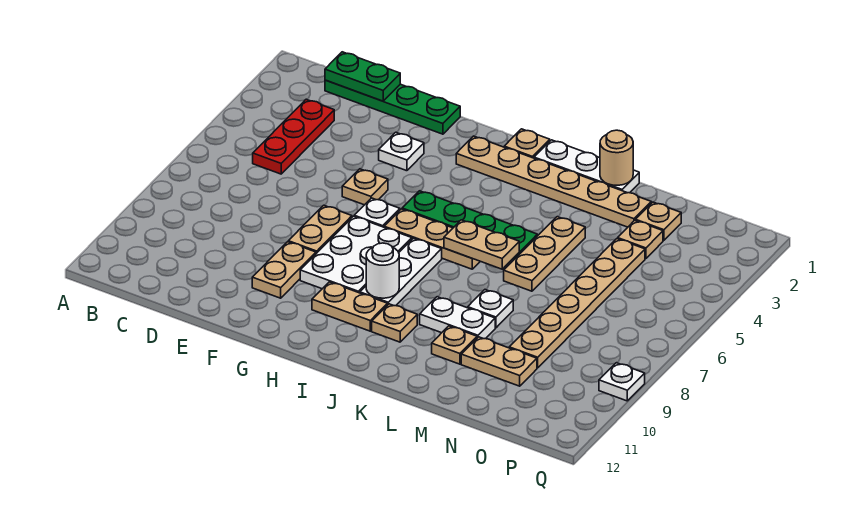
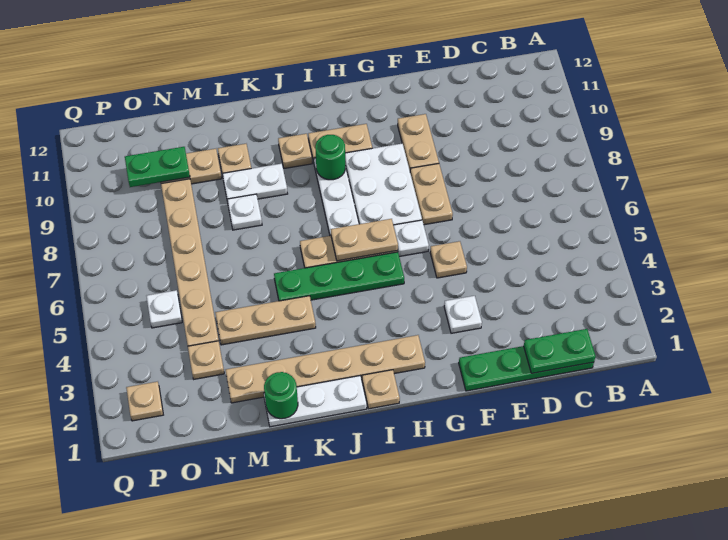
red 1x3 plate [253,99,334,174] -> none
white 1x1 round brick [366,243,399,298] -> green 1x1 round brick [315,135,345,180]
tan 1x2 plate [444,220,519,269] -> tan 1x2 plate moved to [331,219,398,261]
tan 1x1 round brick [600,130,633,185] -> green 1x1 round brick [264,372,298,419]
tan 1x3 plate [504,217,585,291] -> tan 1x3 plate turned to [215,296,316,345]
tan 1x1 plate [636,202,681,240] -> tan 1x1 plate moved to [126,382,163,421]
none -> green 1x2 plate [125,147,190,187]
white 1x1 plate [599,363,645,401] -> white 1x1 plate moved to [147,290,182,328]

